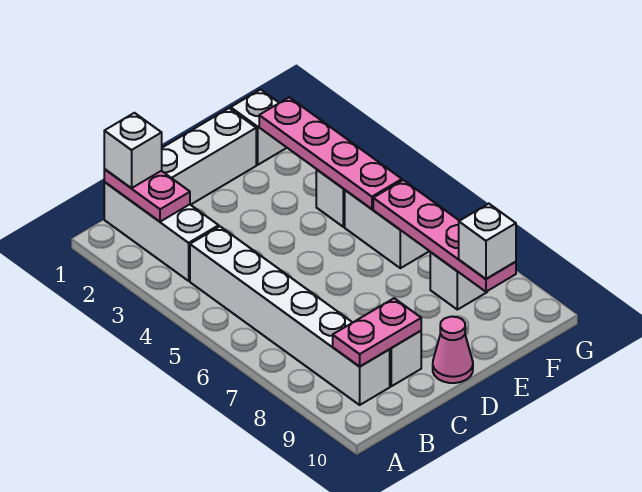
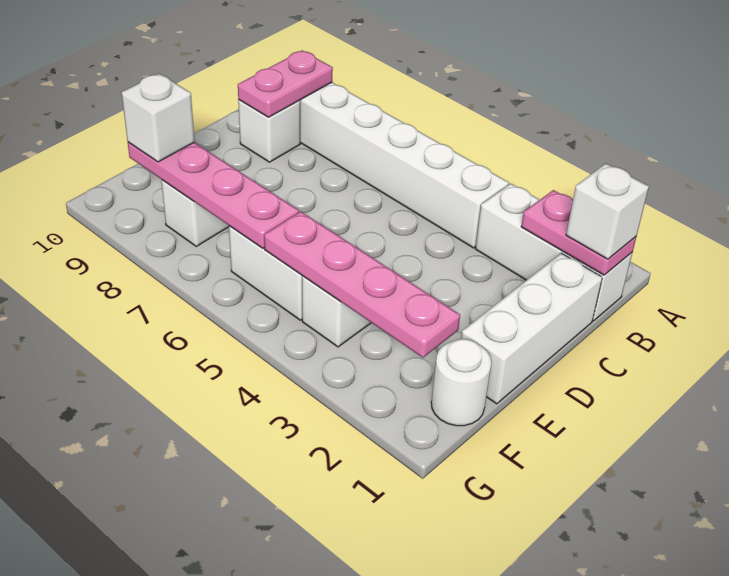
pink 1x1 cone [433,317,473,383] -> none
white 1x1 brick [231,90,287,165] -> white 1x1 round brick [431,339,491,426]

